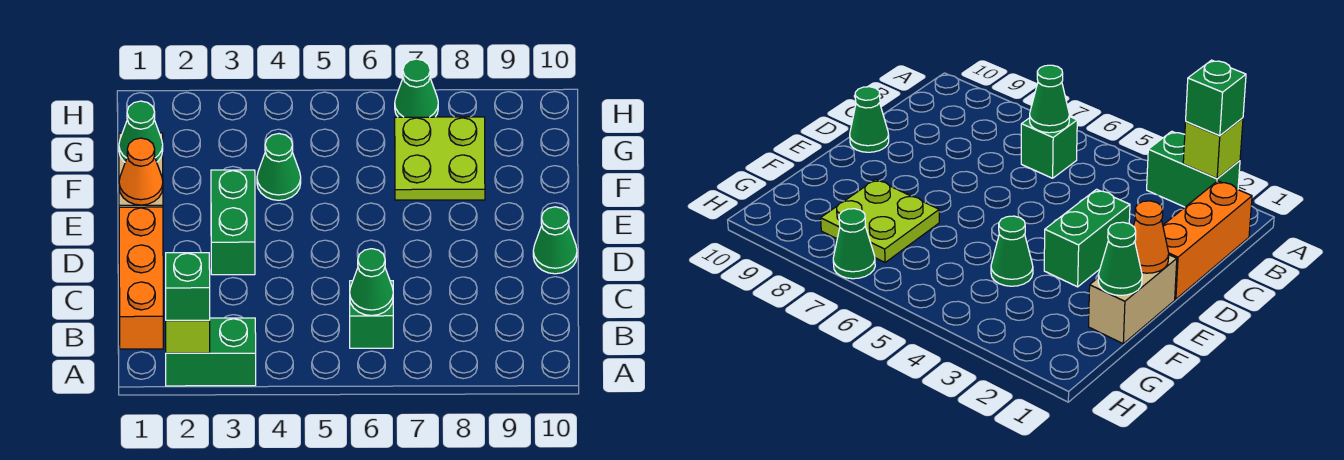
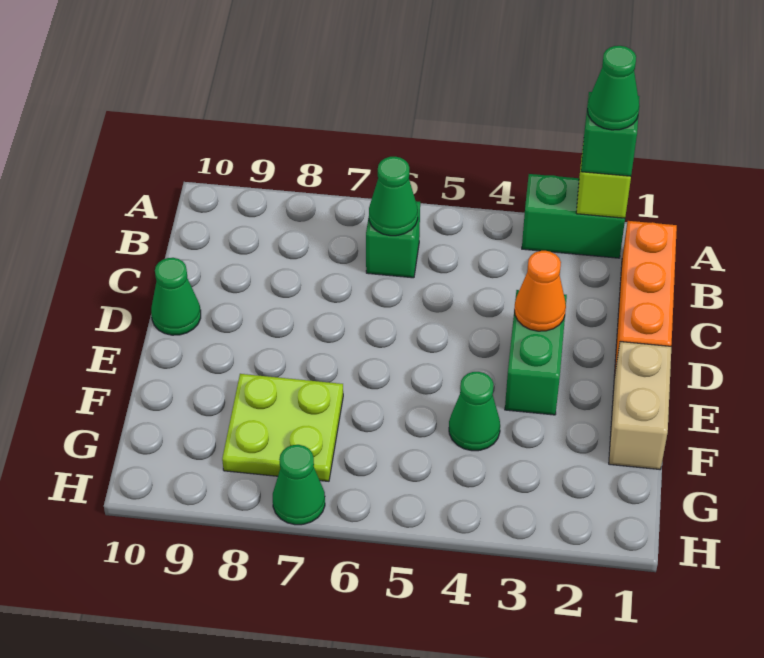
orange 1x1 cone [119,138,163,205] -> orange 1x1 cone moved to [514,251,566,331]
green 1x1 cone [119,101,163,162] -> green 1x1 cone moved to [587,46,639,130]

